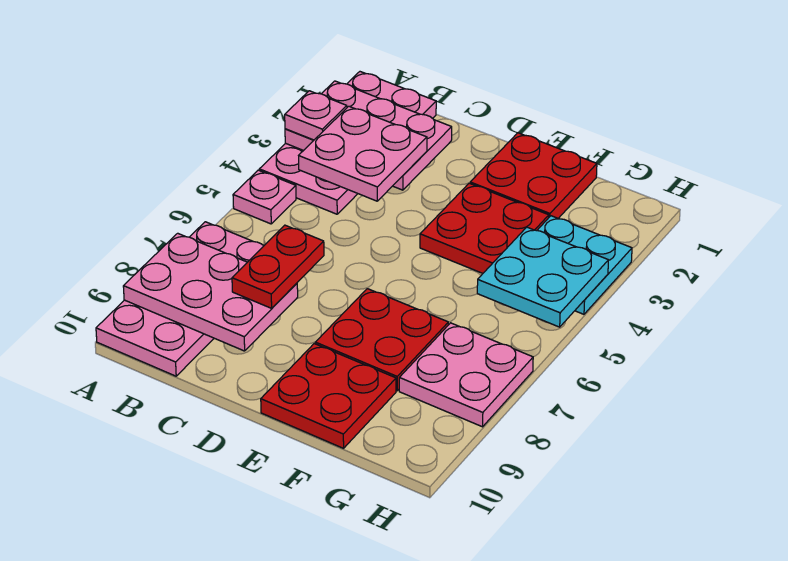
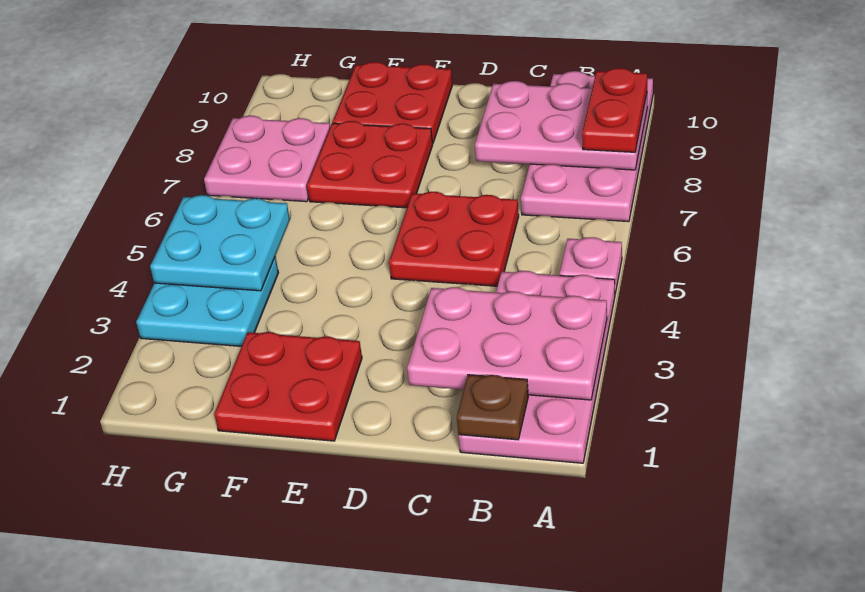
pink 1x1 plate [285,91,347,140] -> none
none -> brown 1x1 plate [457,375,528,440]
pink 2x2 plate [299,106,427,201] -> none
red 1x2 plate [232,225,324,308] -> red 1x2 plate moved to [582,68,647,152]
red 2x2 plate [420,183,549,273] -> red 2x2 plate moved to [389,192,519,286]

